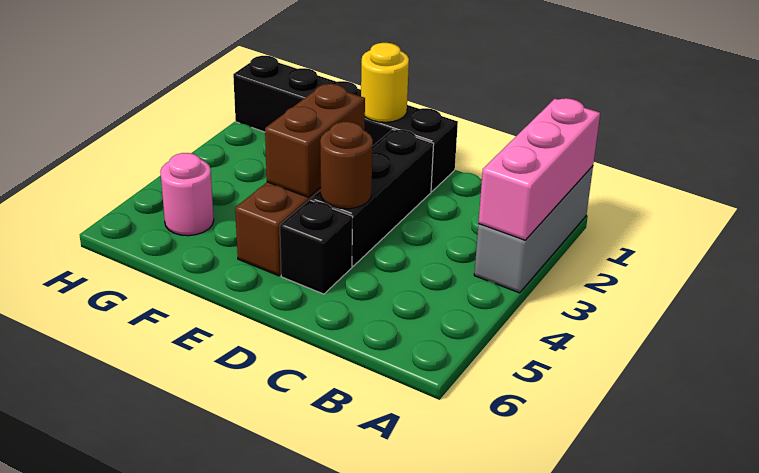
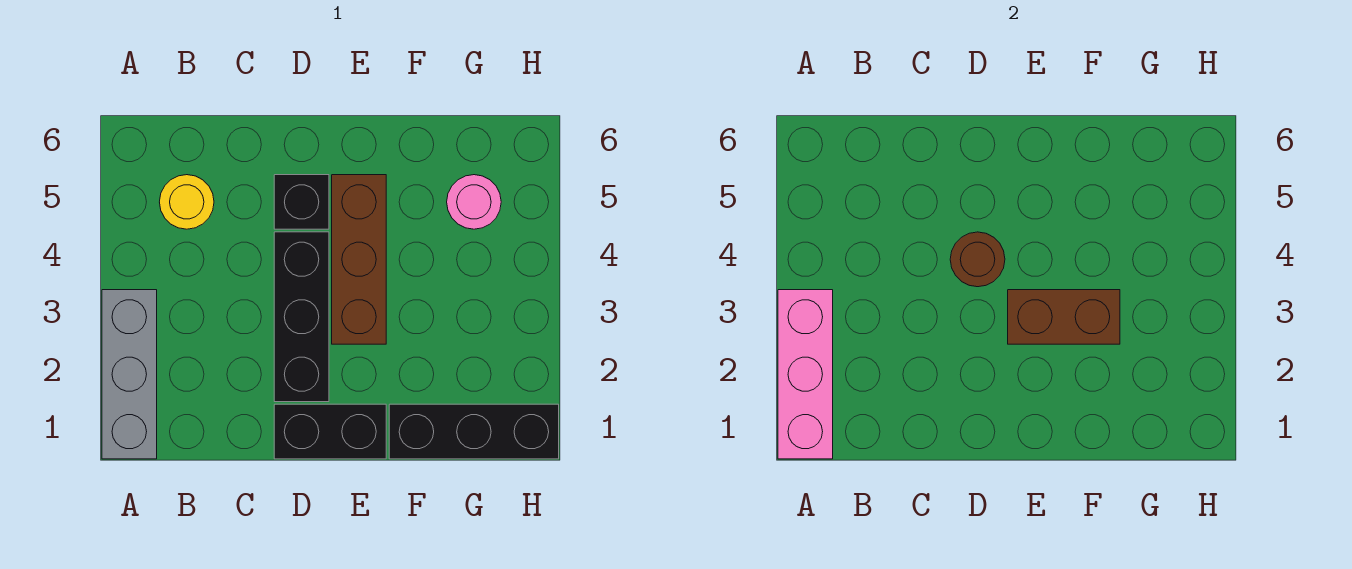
yellow 1x1 round brick [361,43,409,122] -> yellow 1x1 round brick moved to [160,175,214,229]
brown 1x2 brick [265,84,365,197] -> brown 1x2 brick turned to [1008,290,1120,344]

